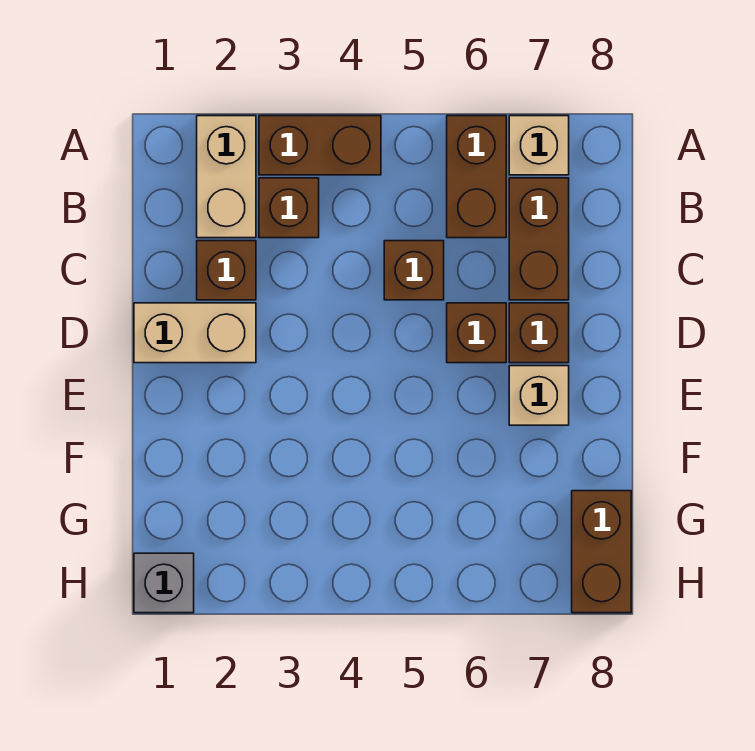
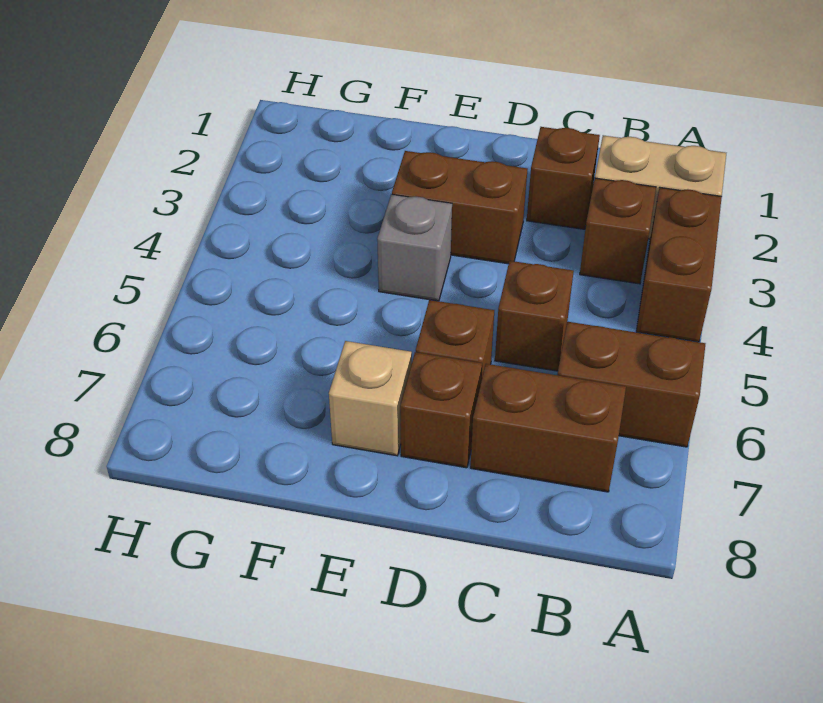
tan 1x1 brick [509,116,569,175] -> none
tan 1x2 brick [134,303,256,363] -> none
brown 1x2 brick [572,491,631,613] -> brown 1x2 brick moved to [392,151,527,264]
grey 1x1 brick [134,553,194,613] -> grey 1x1 brick moved to [377,194,452,301]

